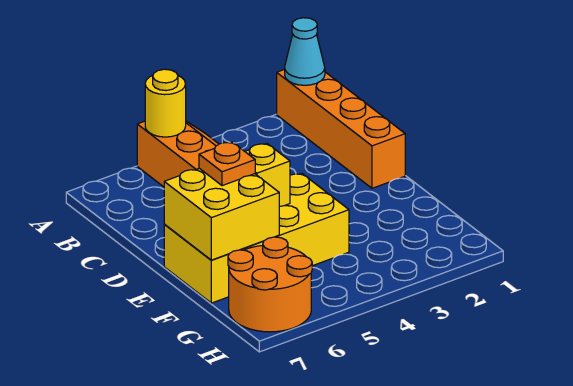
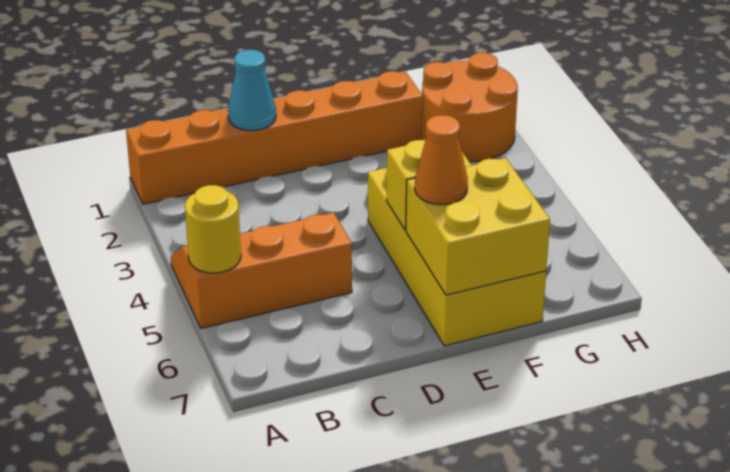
orange 1x4 brick [277,69,405,188] -> orange 1x6 brick [126,71,423,204]
cyan 1x1 cone [285,18,325,85] -> cyan 1x1 cone moved to [228,50,276,131]
orange 1x1 plate [199,142,255,186] -> orange 1x1 cone [415,115,468,205]
orange 2x2 round brick [228,237,312,332] -> orange 2x2 round brick moved to [422,53,518,162]

